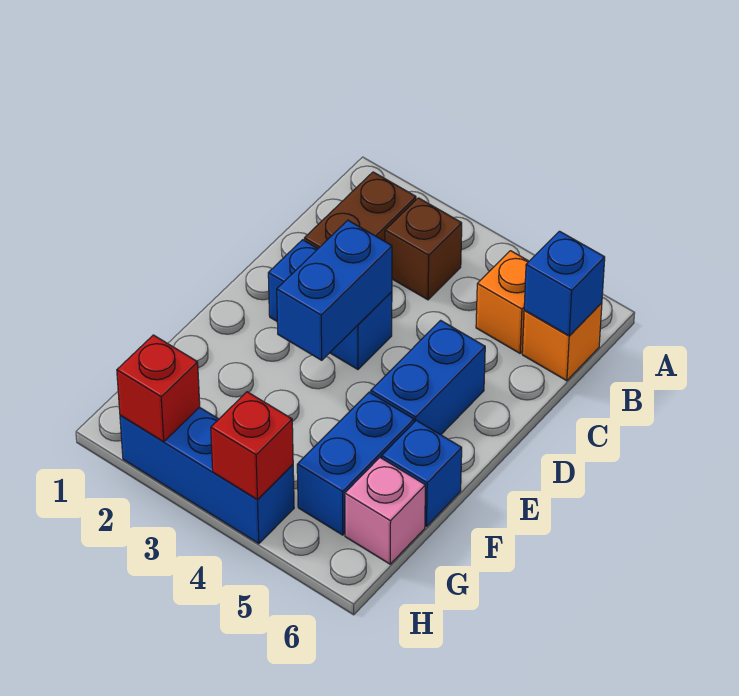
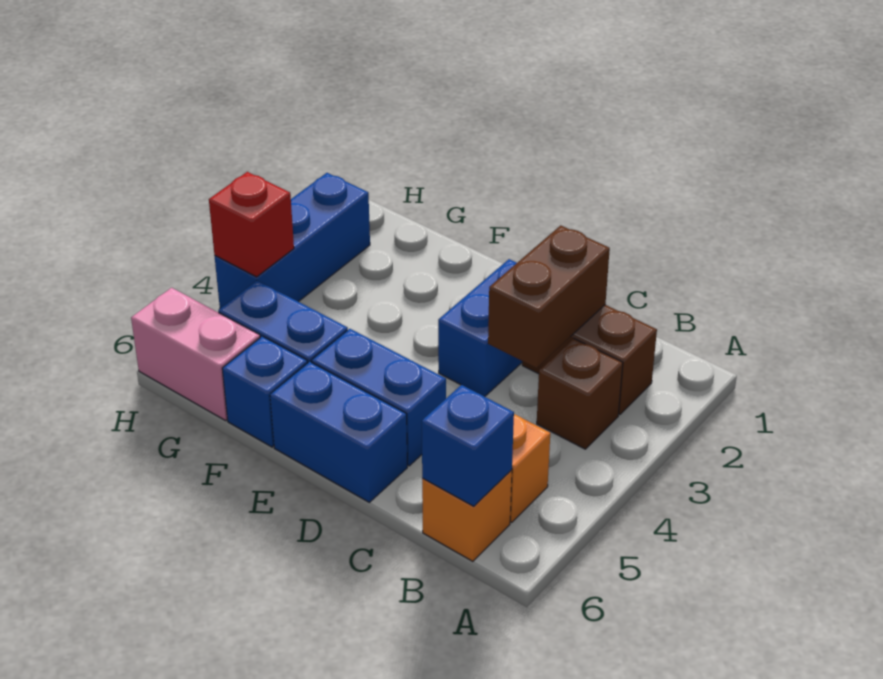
none -> brown 1x2 brick [488,225,610,368]
blue 1x2 brick [277,220,392,360] -> blue 1x2 brick moved to [270,362,407,502]
pink 1x1 brick [345,458,425,564] -> pink 1x2 brick [131,288,260,420]
red 1x1 brick [117,335,200,442] -> none

